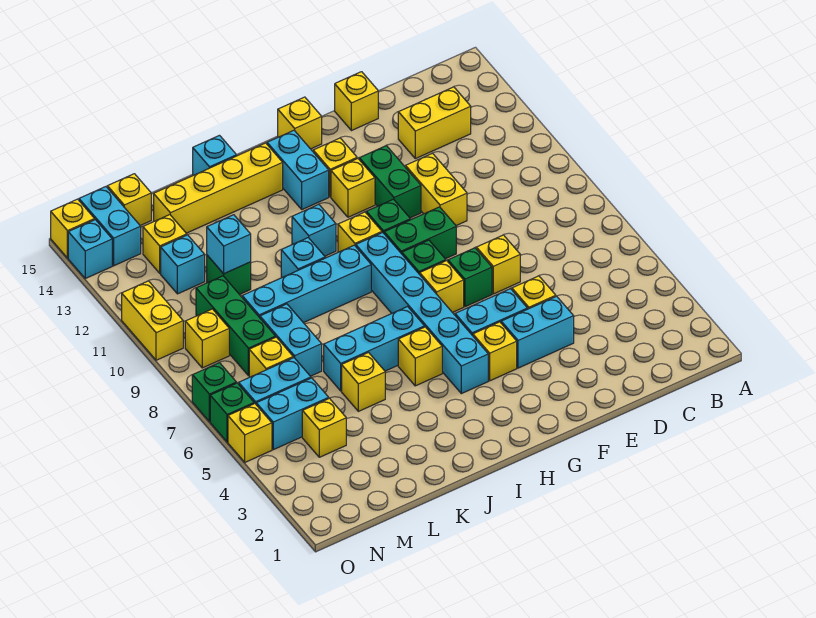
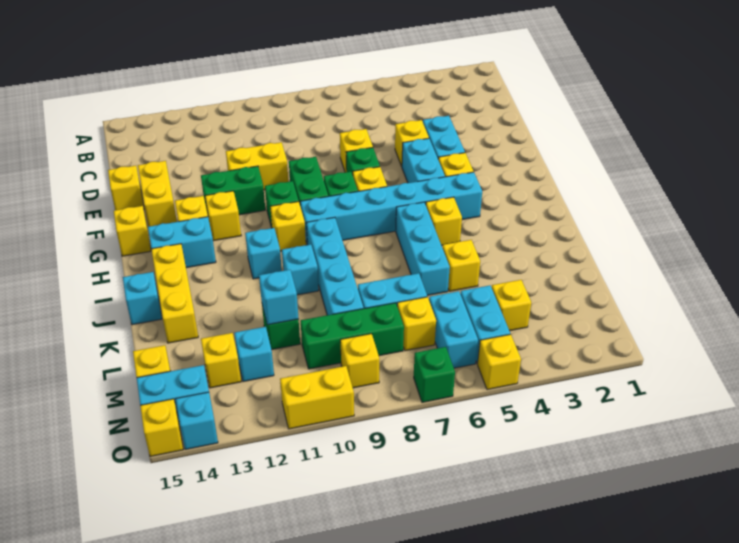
yellow 1x2 brick [398,87,471,159] -> yellow 1x2 brick moved to [138,161,177,227]
yellow 1x4 brick [154,143,283,233] -> yellow 1x3 brick [151,244,198,343]
green 1x1 brick [210,383,254,442] -> none

